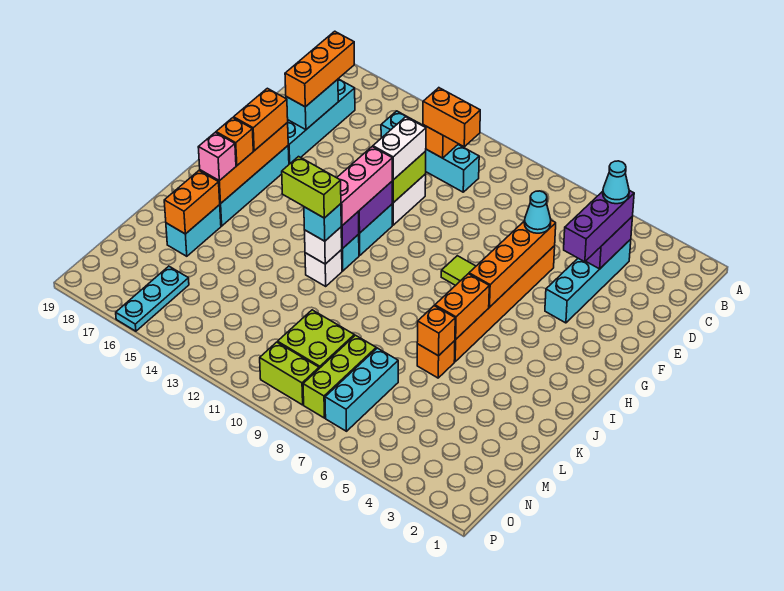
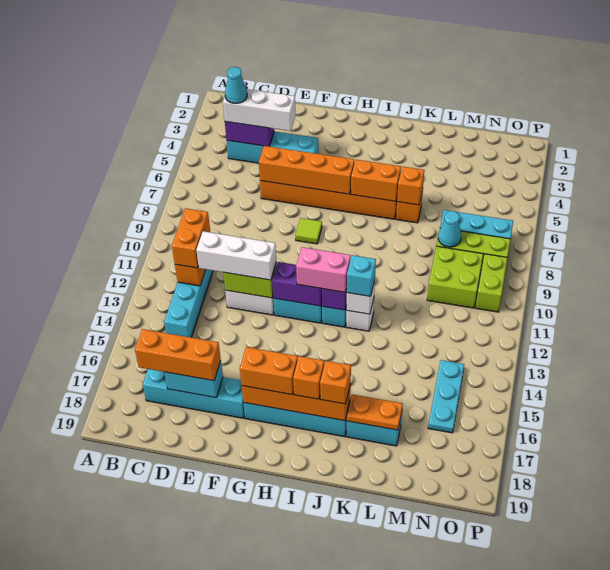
purple 1x3 brick [564,190,634,262] -> white 1x3 brick [223,89,296,131]
cyan 1x1 cone [524,191,551,233] -> cyan 1x1 cone moved to [438,211,461,247]
white 1x2 brick [373,117,426,180] -> white 1x3 brick [196,231,276,280]
pink 1x3 brick [337,147,392,226] -> pink 1x2 brick [296,247,351,292]
lime 1x2 brick [282,157,341,218] -> none
pink 1x1 brick [198,132,236,181] -> orange 1x1 brick [320,361,351,404]
orange 1x2 brick [164,171,220,234] -> orange 1x2 plate [346,394,403,430]
cyan 1x3 plate [116,266,189,331] -> cyan 1x3 plate turned to [428,360,464,433]

